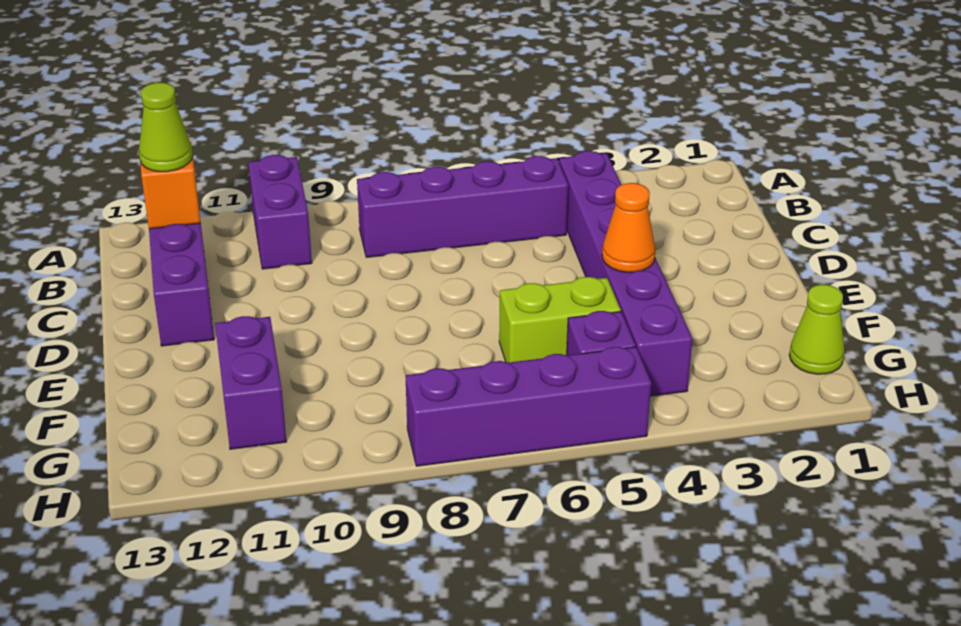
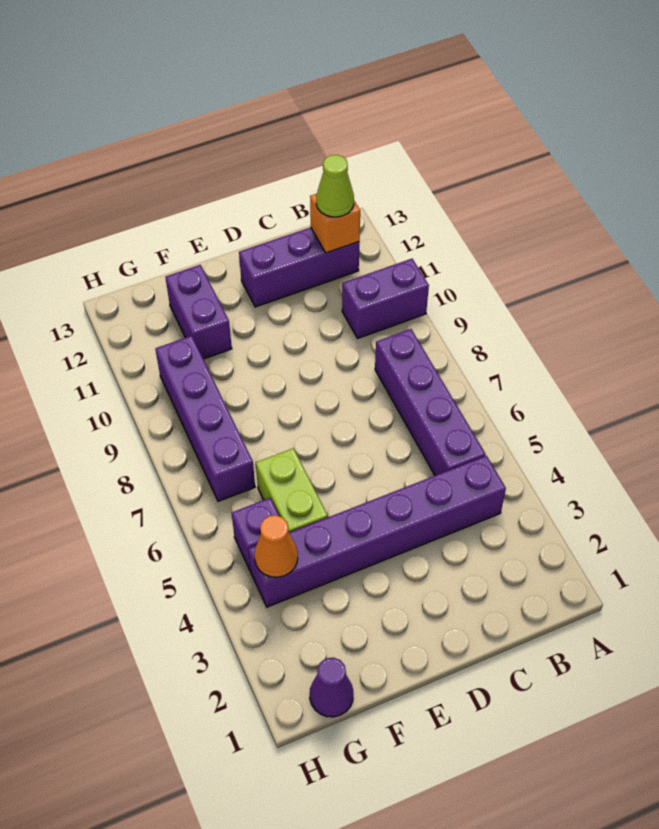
orange 1x1 cone [602,183,655,272] -> orange 1x1 cone moved to [254,515,298,577]
purple 1x2 brick [215,316,286,449] -> purple 1x2 brick turned to [166,265,232,359]
lime 1x1 cone [789,285,845,374] -> purple 1x1 cone [310,658,353,717]
purple 1x4 brick [405,347,651,466] -> purple 1x4 brick moved to [155,336,255,501]

